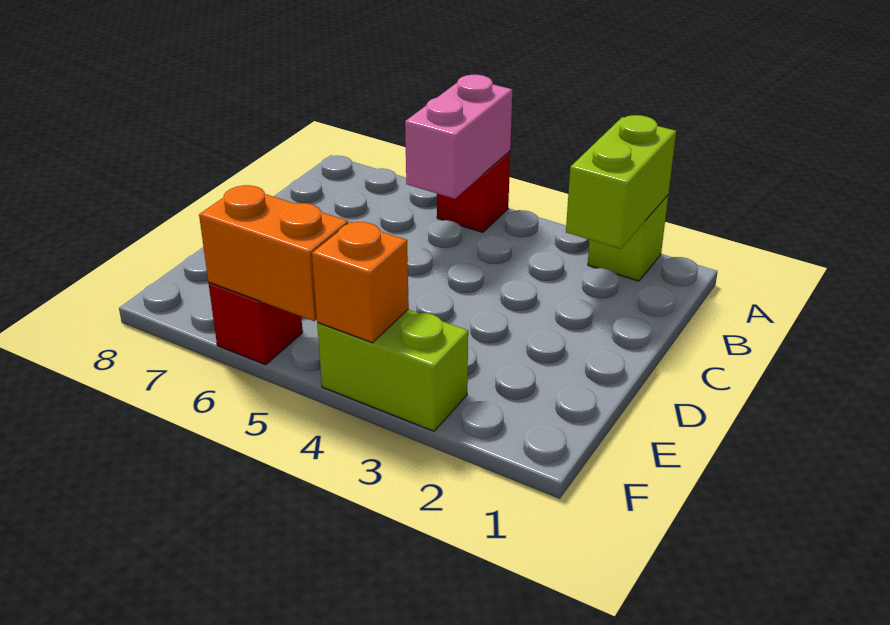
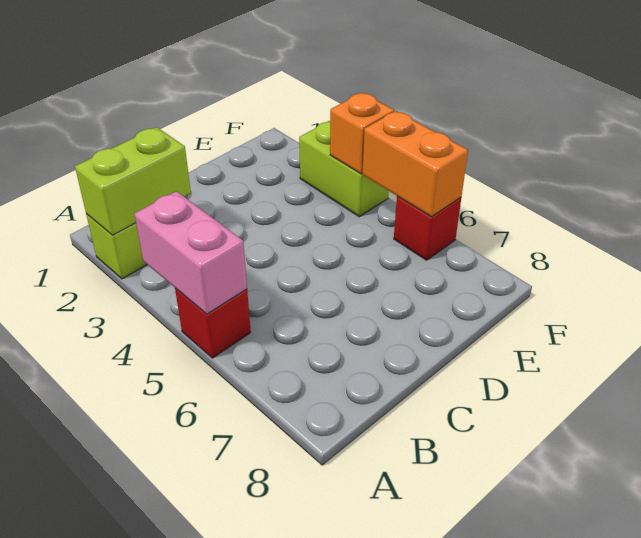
pink 1x2 brick [405,75,512,199] -> pink 1x2 brick turned to [135,191,247,314]

